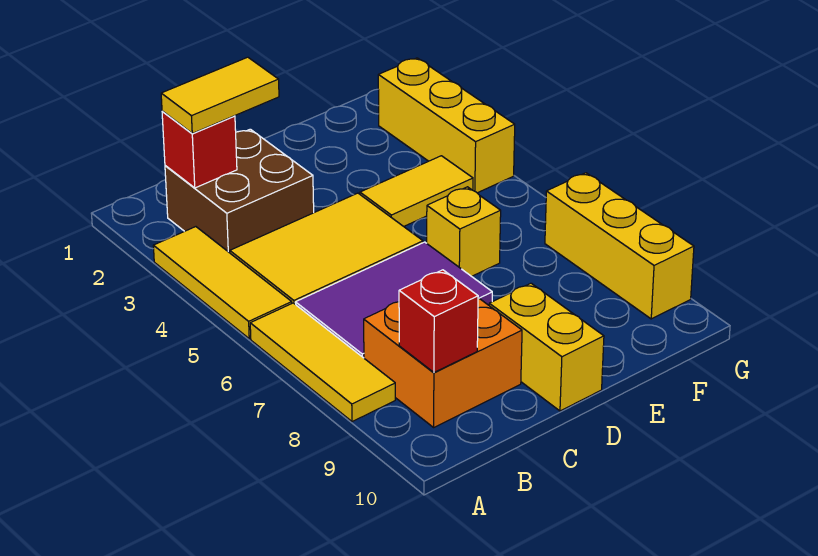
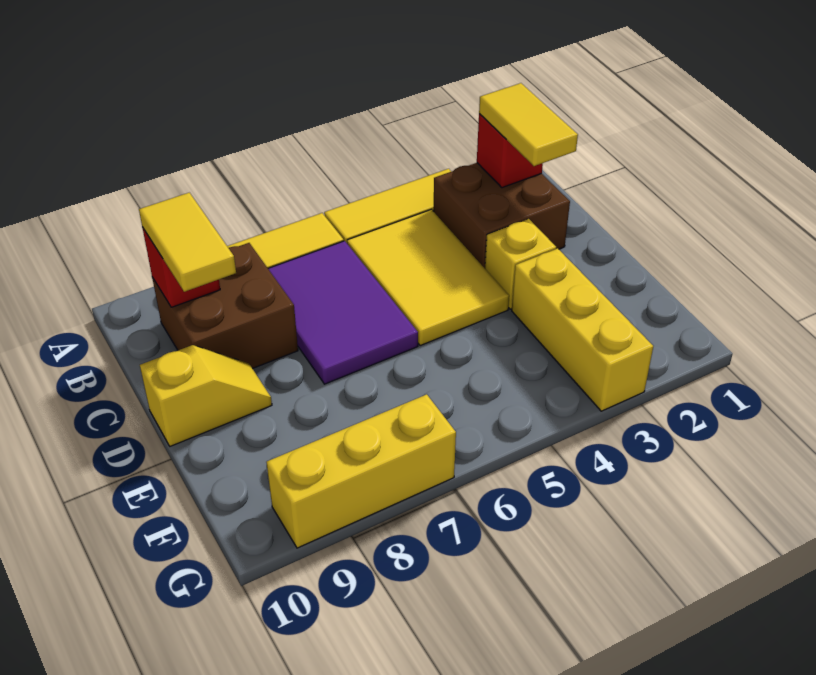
orange 2x2 brick [364,298,522,427] -> brown 2x2 brick [152,243,298,369]
yellow 1x2 brick [489,283,604,411] -> yellow 1x2 slope [140,345,272,446]
yellow 1x2 tile [360,156,473,226] -> yellow 1x2 tile moved to [139,193,236,292]
yellow 1x1 brick [427,187,501,276] -> yellow 1x1 brick moved to [485,219,556,309]
yellow 1x3 brick [378,58,515,193] -> yellow 1x3 brick turned to [512,249,653,411]

